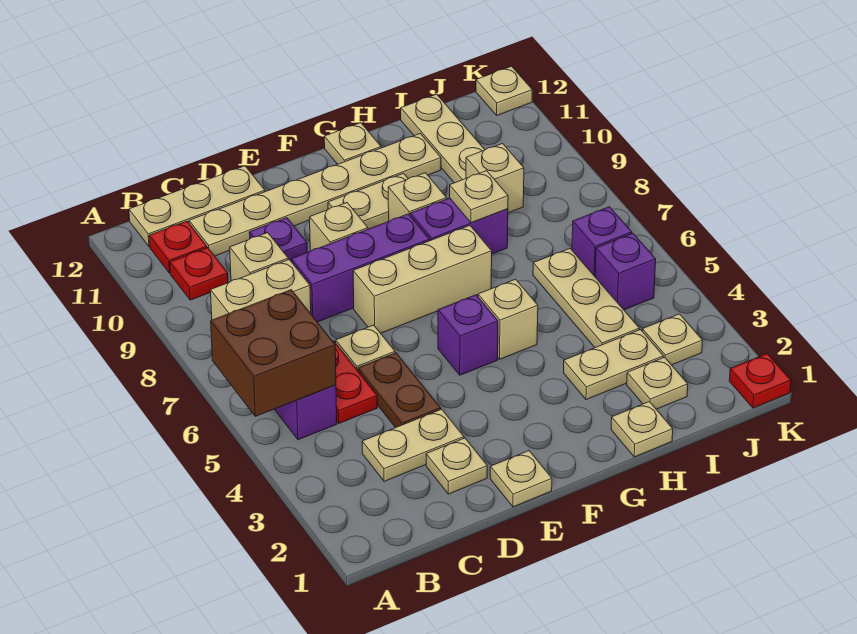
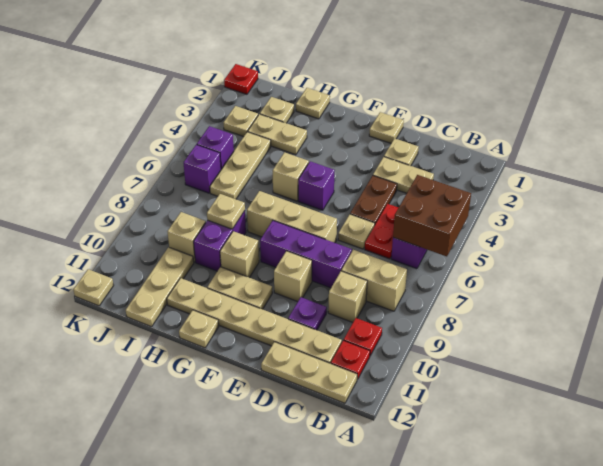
purple 1x2 brick [410,198,508,254] -> purple 1x2 brick turned to [194,211,246,271]

